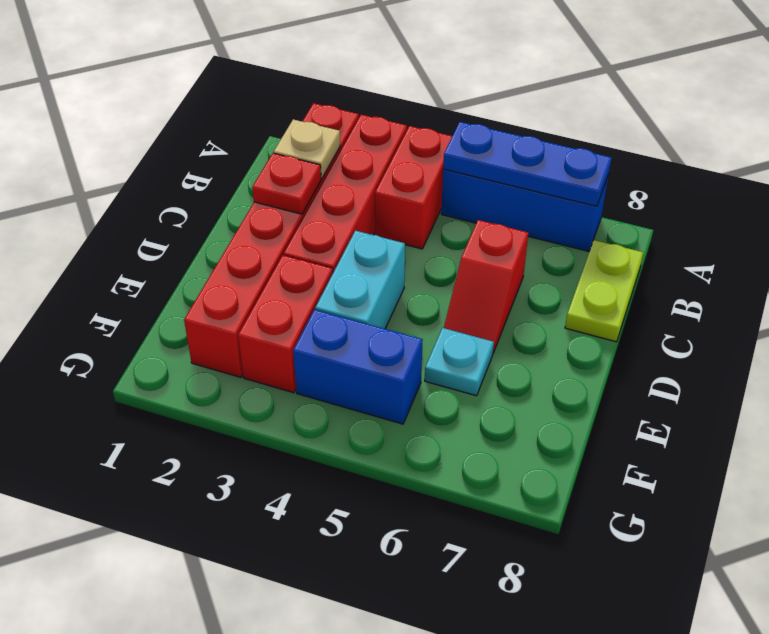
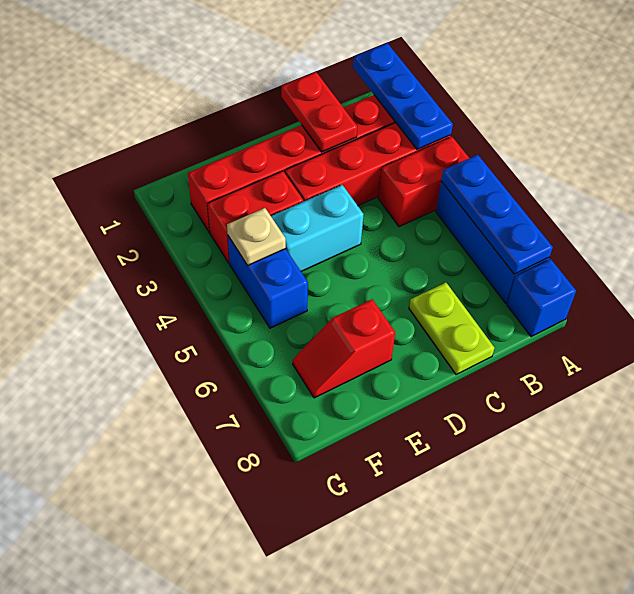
none -> blue 1x3 plate [353,43,453,150]
none -> blue 1x1 brick [507,259,576,337]
tan 1x1 plate [274,119,340,178] -> tan 1x1 plate moved to [227,208,286,265]
lime 1x2 plate [565,240,643,342] -> lime 1x2 plate turned to [409,282,495,375]
red 1x1 plate [252,153,321,214] -> red 1x2 plate [281,72,357,152]
red 1x2 slope [444,220,528,353] -> red 1x2 slope moved to [293,299,395,398]
cyan 1x1 plate [425,328,494,396] -> none

